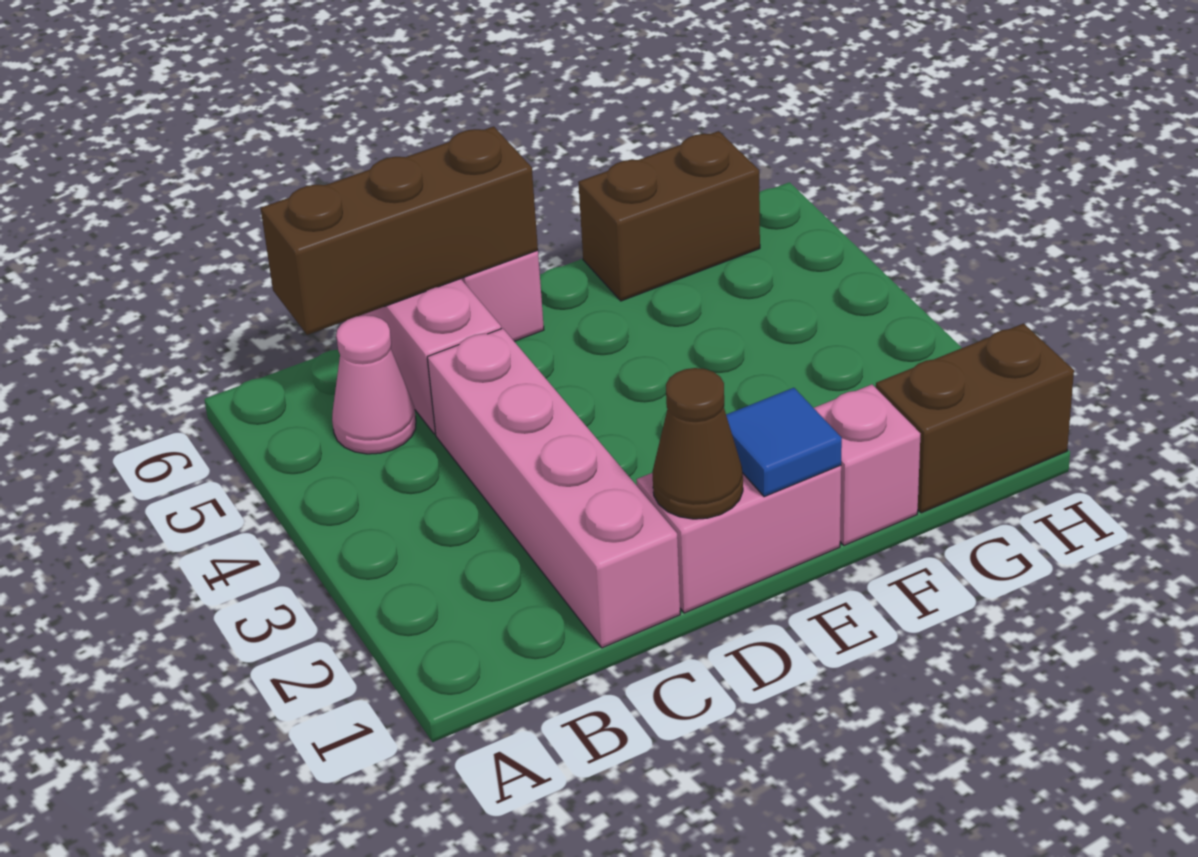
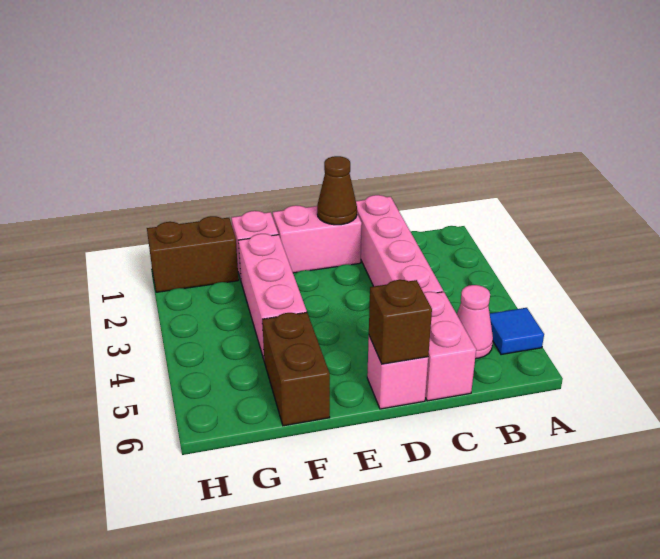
brown 1x3 brick [261,126,538,335] -> brown 1x1 brick [369,280,432,364]
blue 1x1 tile [726,388,842,497] -> blue 1x1 tile moved to [490,308,544,355]
none -> pink 1x3 brick [238,234,307,359]
brown 1x2 brick [578,131,760,301] -> brown 1x2 brick turned to [262,312,330,426]

